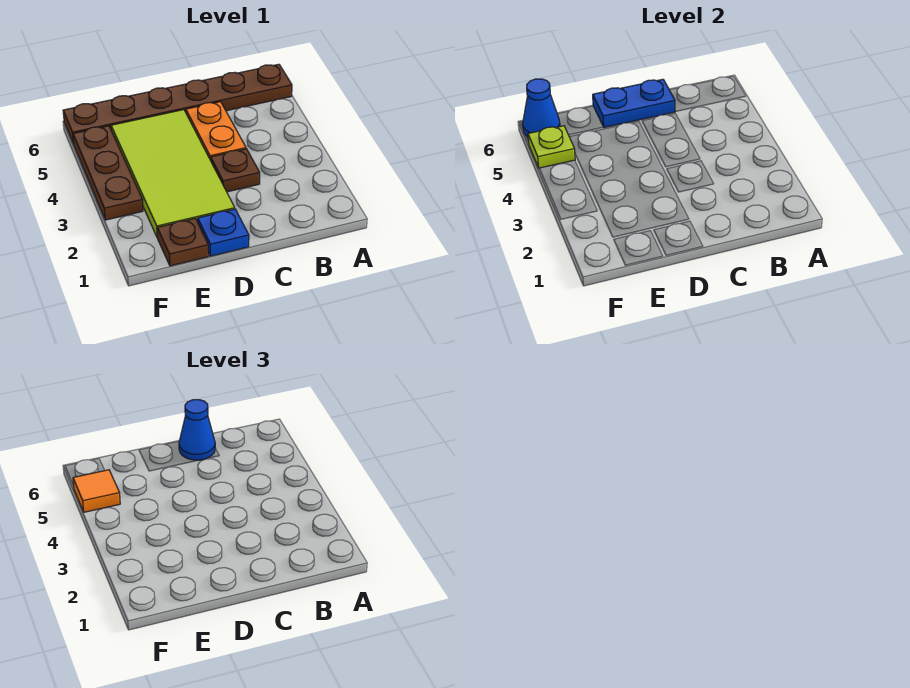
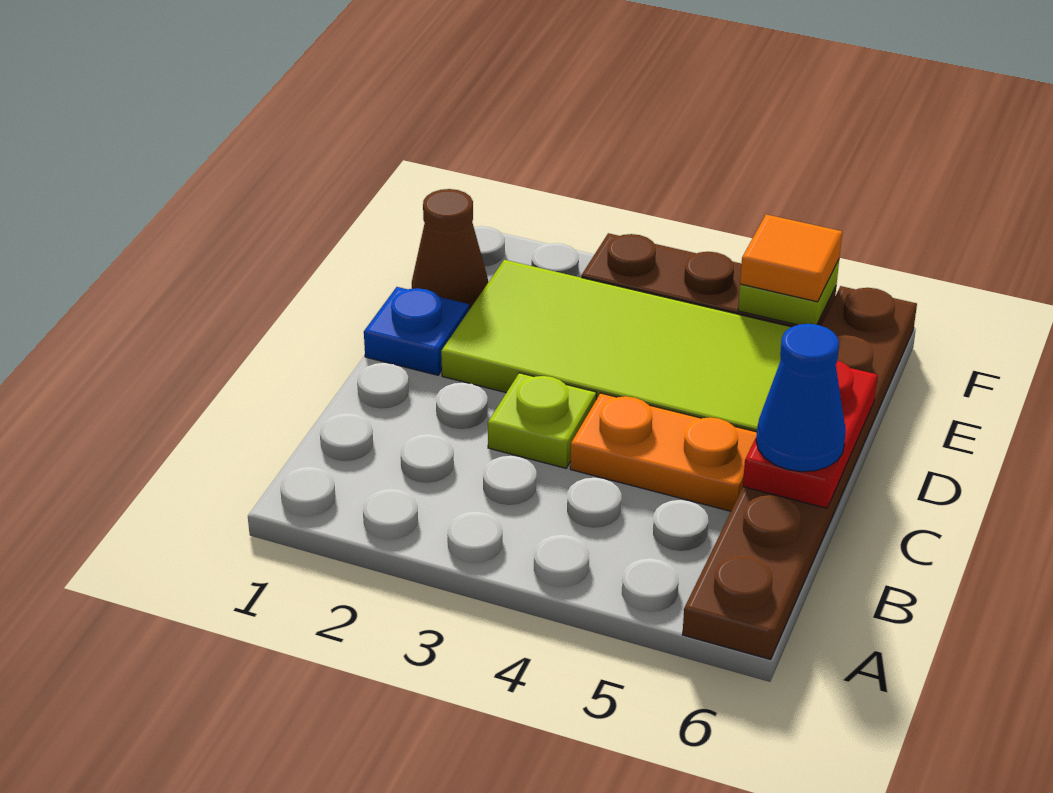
brown 1x1 plate [211,149,260,192] -> lime 1x1 plate [488,373,596,468]
blue 1x2 plate [593,79,675,128] -> red 1x2 plate [743,360,877,508]
brown 1x1 plate [157,218,209,266] -> brown 1x1 cone [412,189,488,310]
blue 1x1 cone [523,79,560,137] -> none

